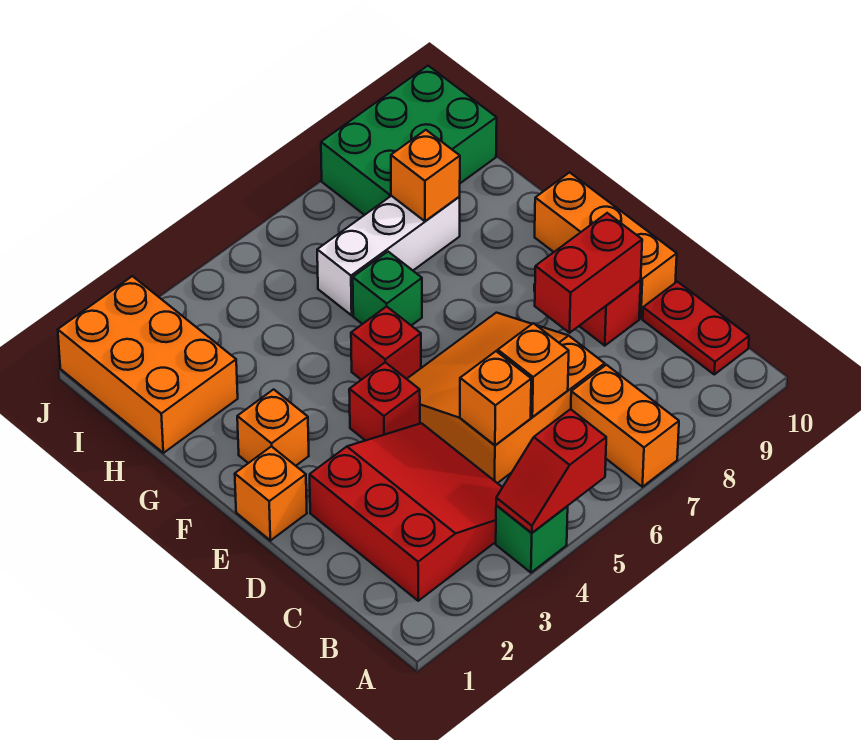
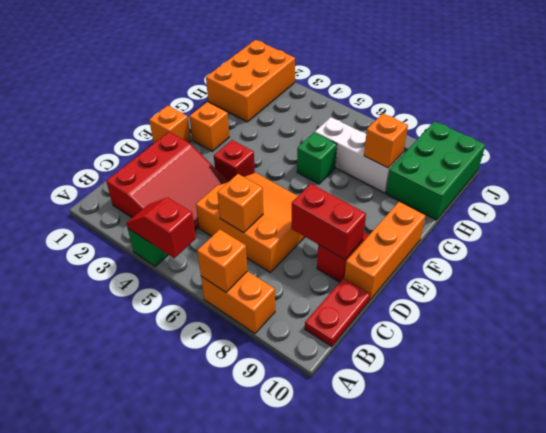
orange 1x2 brick [571,365,679,487] -> orange 1x2 brick turned to [201,271,275,334]
orange 1x1 brick [460,351,531,445] -> orange 1x1 brick moved to [197,229,247,292]
red 1x1 brick [351,306,421,380] -> none
green 2x3 brick [321,66,497,215] -> green 2x3 brick turned to [386,121,486,220]

